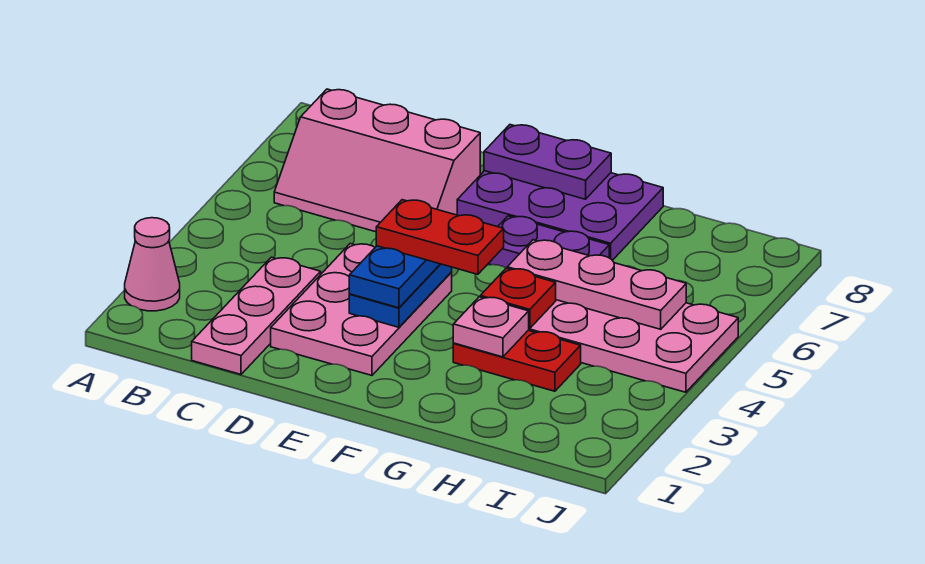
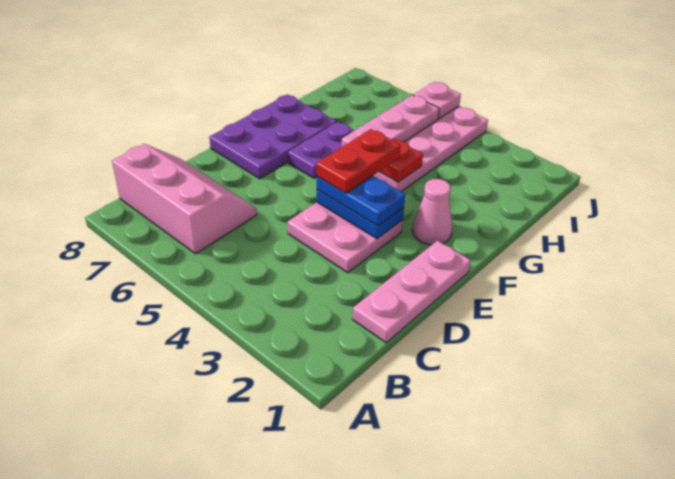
pink 1x1 cone [125,218,180,311] -> pink 1x1 cone moved to [412,179,452,245]
pink 2x3 slope [274,89,480,232] -> pink 2x3 slope turned to [112,144,257,254]
pink 1x3 plate [192,257,321,374] -> pink 1x3 plate turned to [353,241,471,343]
pink 2x3 plate [271,244,452,375] -> pink 2x2 plate [288,202,403,273]
purple 1x2 plate [484,125,611,199] -> none
red 1x2 plate [453,330,581,391] -> none
pink 1x1 plate [453,297,529,357] -> pink 1x1 plate moved to [414,82,461,119]

